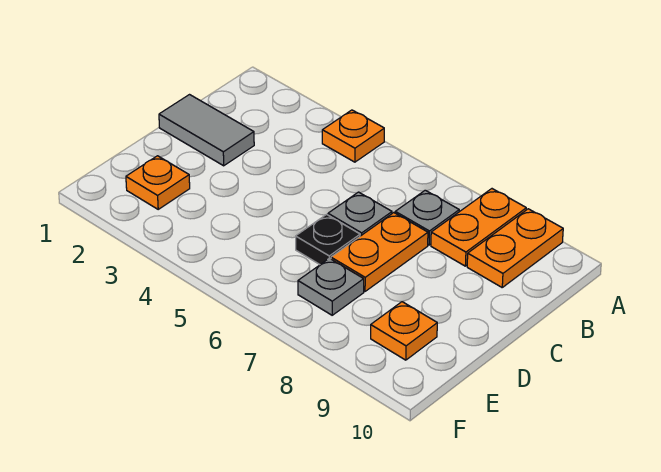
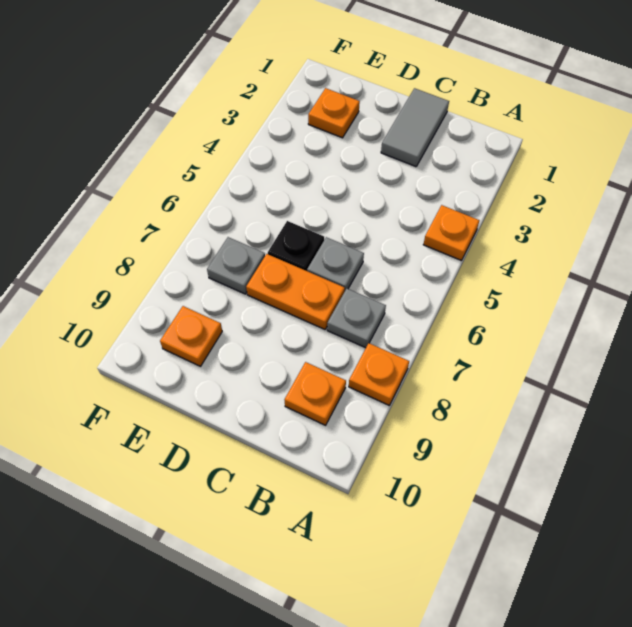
orange 1x2 plate [431,189,526,266] -> orange 1x1 plate [349,343,409,405]
orange 1x2 plate [467,209,563,287] -> orange 1x1 plate [284,362,346,425]

